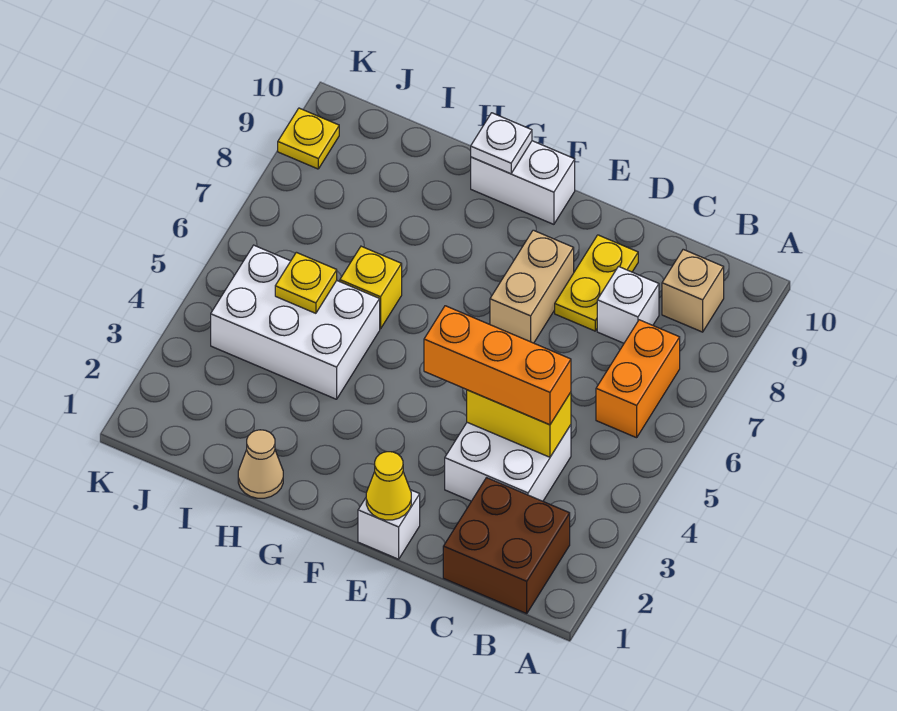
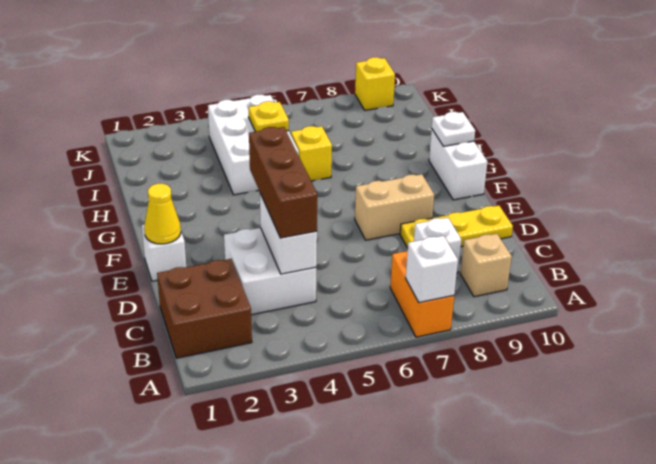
none -> white 1x1 brick [406,236,458,303]
orange 1x2 brick [596,320,680,438] -> orange 1x2 brick turned to [390,251,454,337]
yellow 1x2 brick [467,390,571,457] -> white 1x2 brick [260,194,317,274]
orange 1x3 brick [424,306,571,425] -> brown 1x3 brick [249,127,317,238]
yellow 1x2 plate [555,235,638,331] -> yellow 1x3 plate [400,206,513,248]
tan 1x1 cone [238,430,283,498] -> none
yellow 1x1 plate [278,108,339,169] -> yellow 1x1 brick [355,57,395,110]

